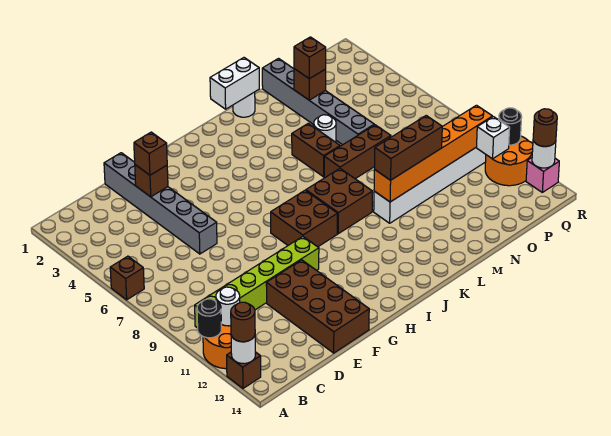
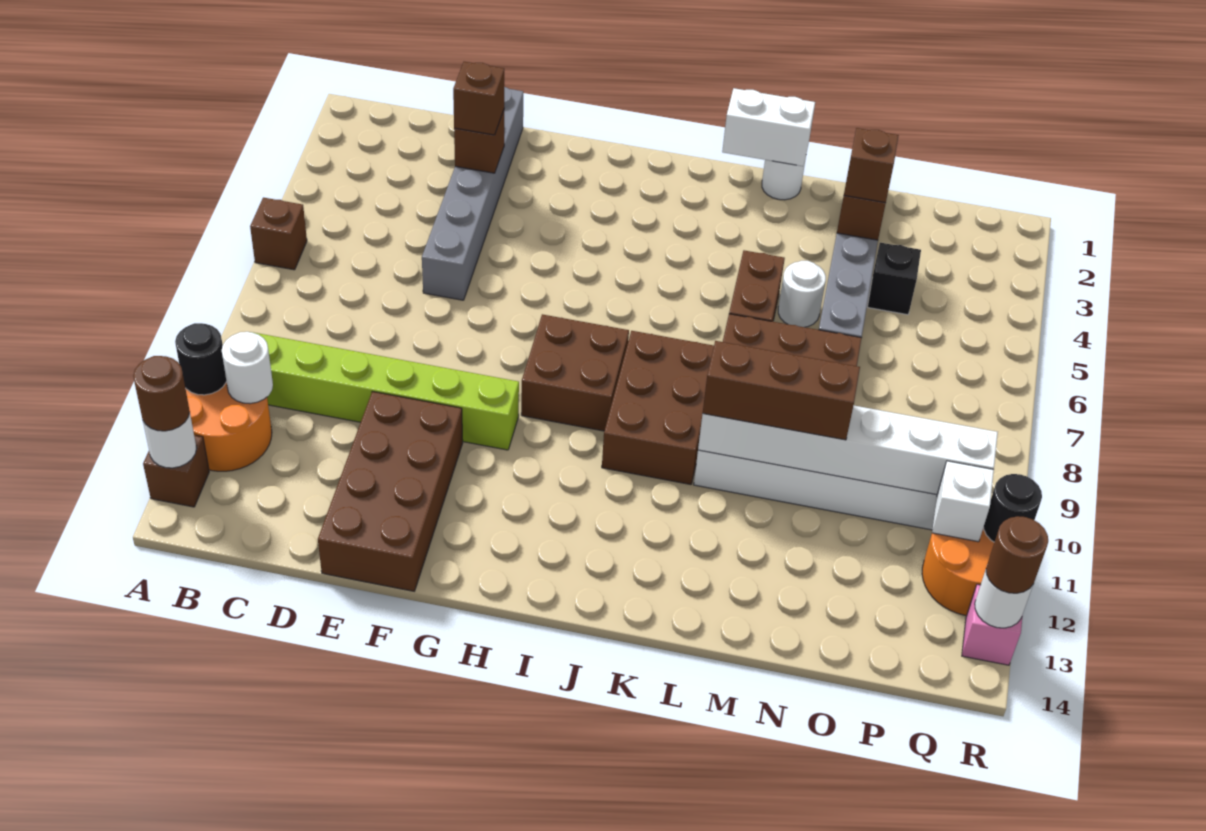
brown 2x2 brick [306,169,372,234] -> brown 2x3 brick [602,331,714,484]
orange 1x6 brick [374,105,493,202] -> white 1x6 brick [698,405,998,495]
none -> black 1x1 brick [868,243,921,315]

